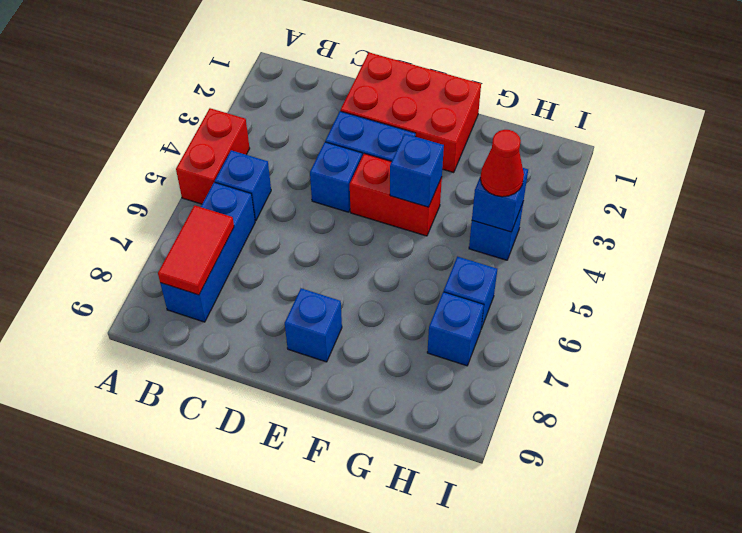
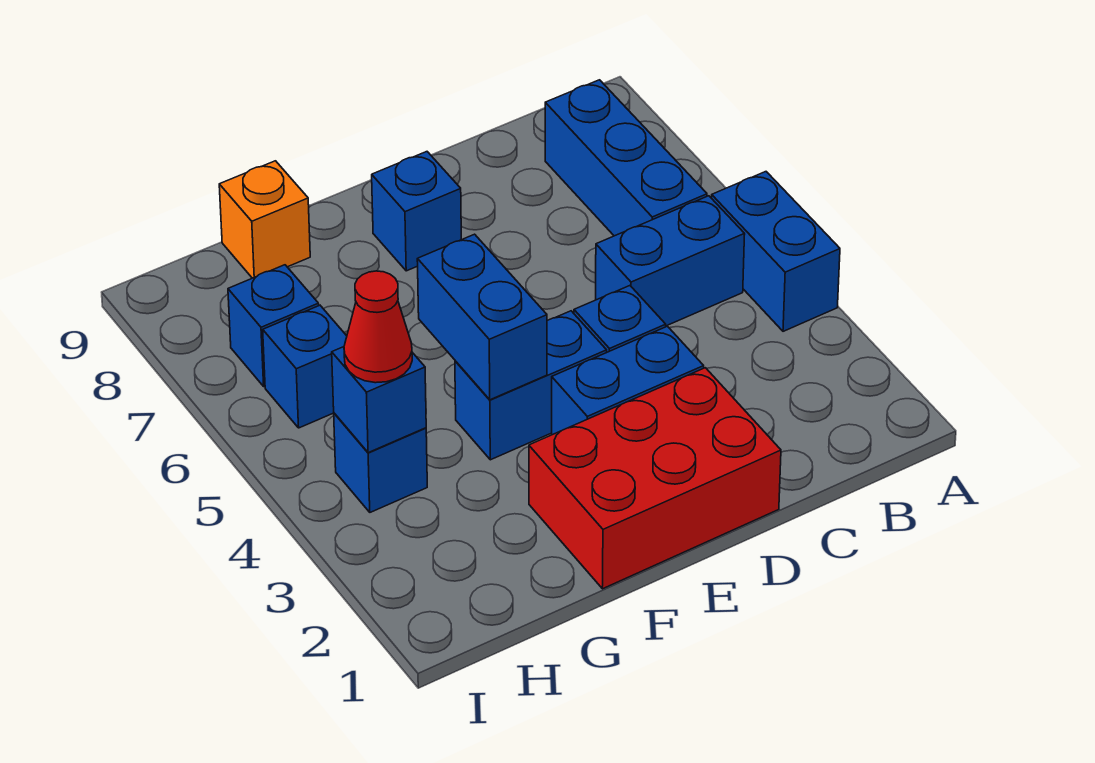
red 1x2 brick [176,108,250,204] -> blue 1x2 brick [712,172,840,331]
blue 1x1 brick [215,150,271,221] -> blue 1x2 brick [596,196,745,326]
red 1x2 tile [158,205,234,295] -> none
red 1x2 brick [350,154,442,236] -> blue 1x2 brick [455,311,607,460]
blue 1x1 brick [390,134,444,207] -> blue 1x2 brick [417,234,547,400]
none -> orange 1x1 brick [219,161,310,278]

